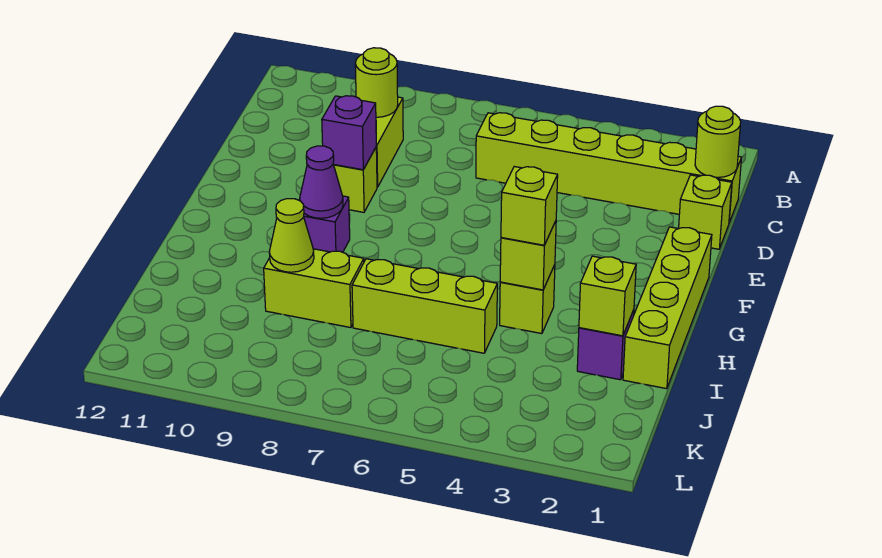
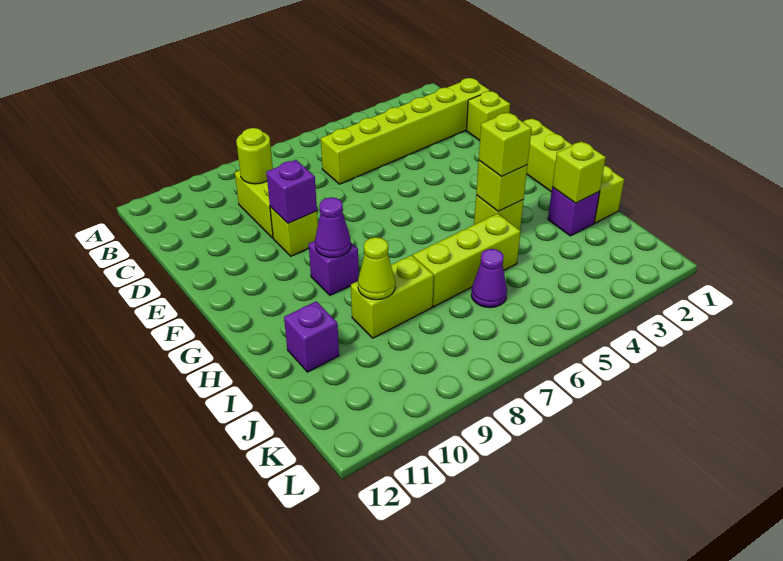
lime 1x1 round brick [695,106,741,177] -> none
none -> purple 1x1 brick [284,301,339,372]
none -> purple 1x1 cone [471,249,507,308]

